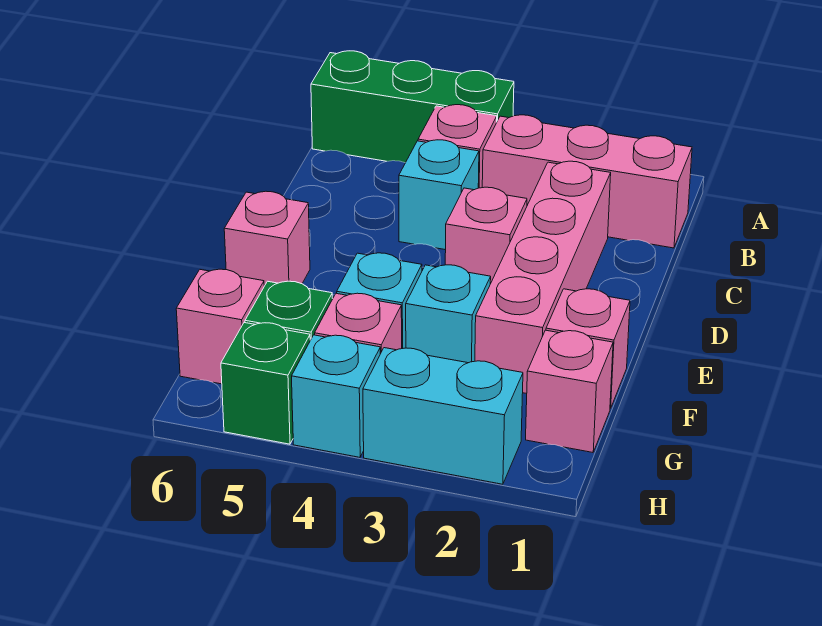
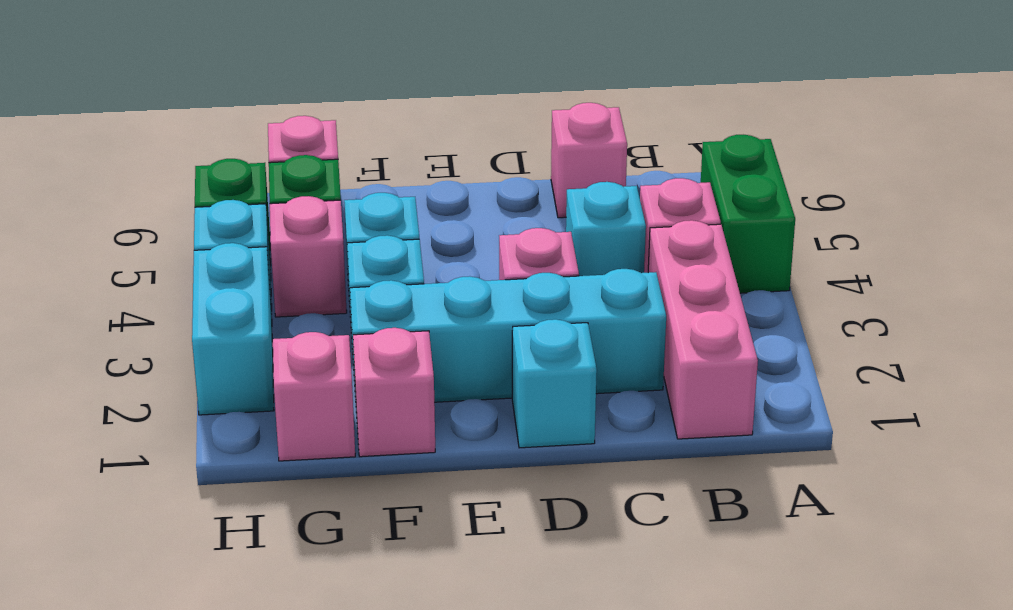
green 1x3 brick [311,51,514,163] -> green 1x2 brick [701,135,795,293]
pink 1x4 brick [475,161,611,394] -> cyan 1x4 brick [350,269,666,402]
none -> cyan 1x1 brick [512,319,597,448]
pink 1x1 brick [224,191,310,286] -> pink 1x1 brick moved to [551,103,627,218]

